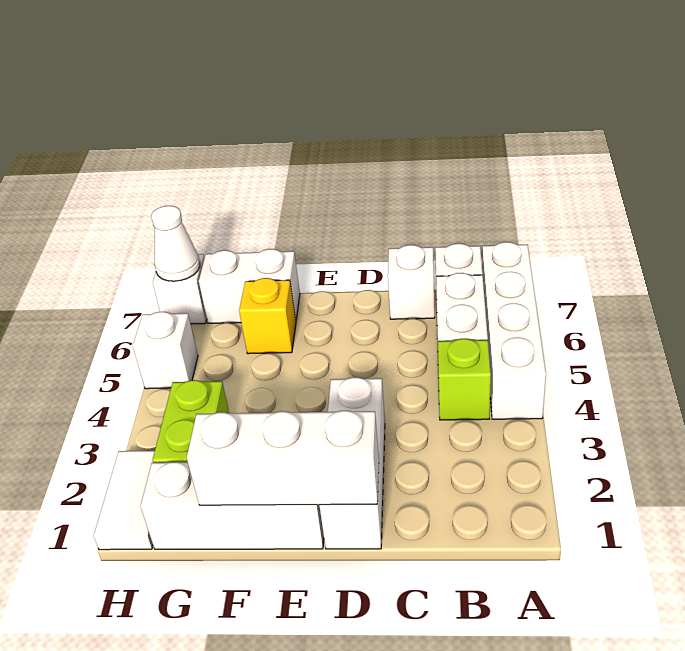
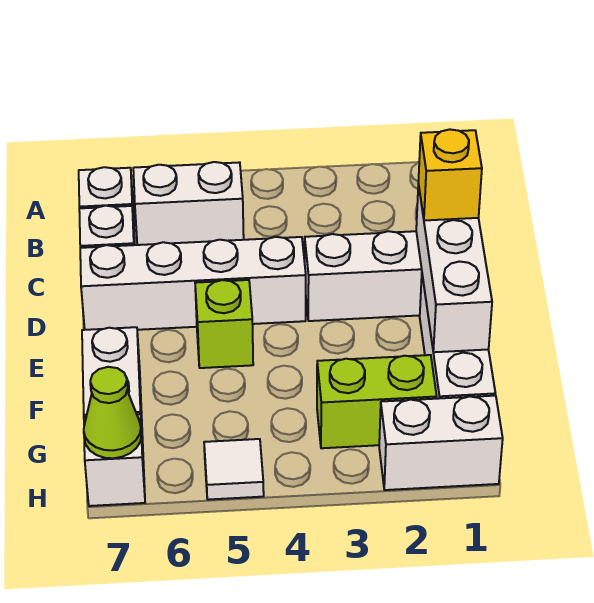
white 1x4 brick [482,242,546,419] -> white 1x4 brick moved to [80,237,306,330]
lime 1x1 brick [438,338,491,420] -> lime 1x1 brick moved to [195,280,253,368]
yellow 1x1 brick [239,278,296,354] -> yellow 1x1 brick moved to [418,129,482,221]
white 1x2 tile [94,451,155,550] -> white 1x2 brick [379,396,503,490]
white 1x1 brick [133,312,198,389] -> white 1x1 tile [204,439,264,500]
white 1x1 cone [151,206,200,281] -> lime 1x1 cone [84,367,141,458]

